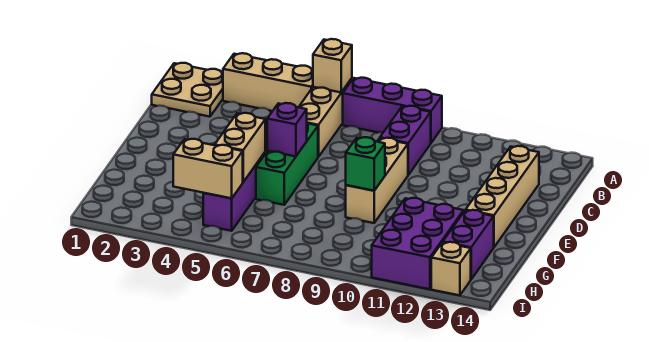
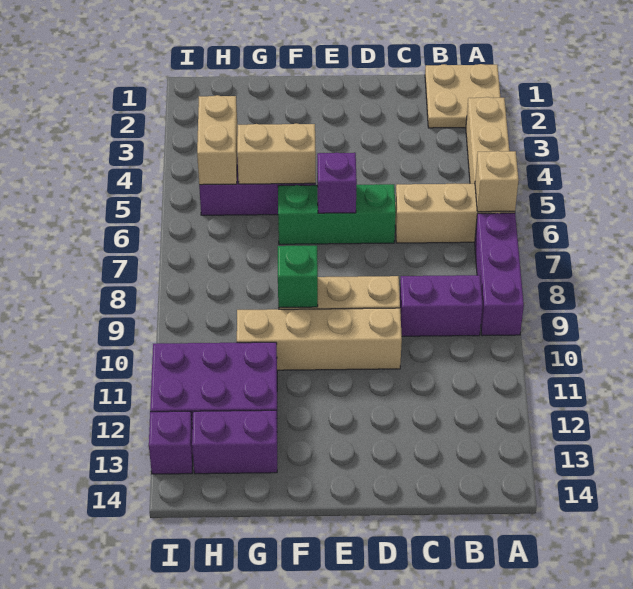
tan 1x4 brick [466,146,539,247] -> tan 1x4 brick moved to [237,308,402,370]
tan 1x1 brick [431,242,471,295] -> purple 1x1 brick [149,411,193,474]

